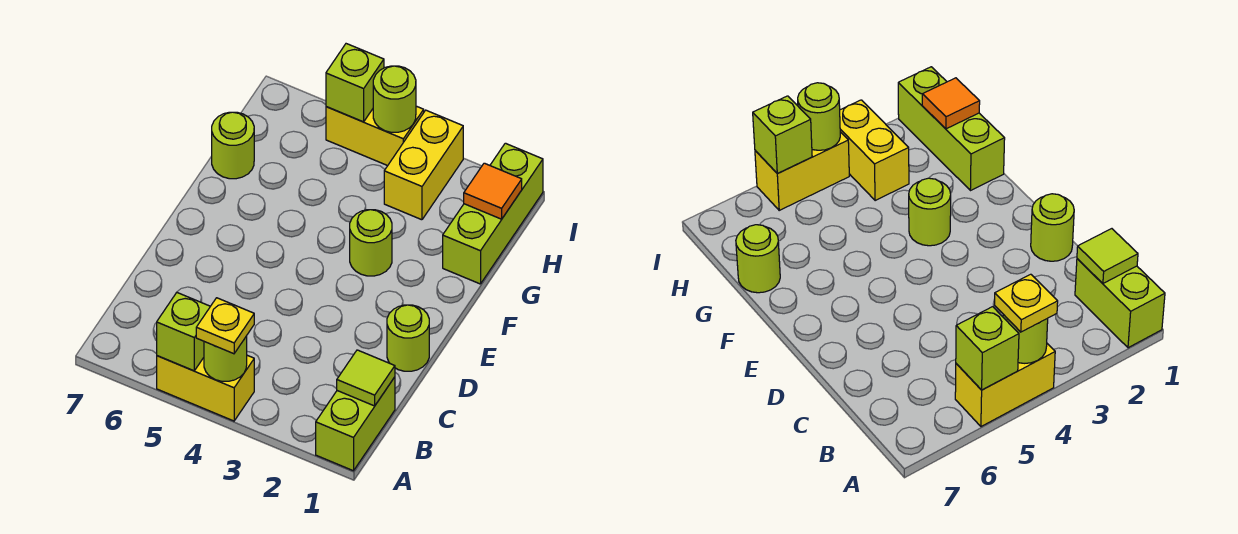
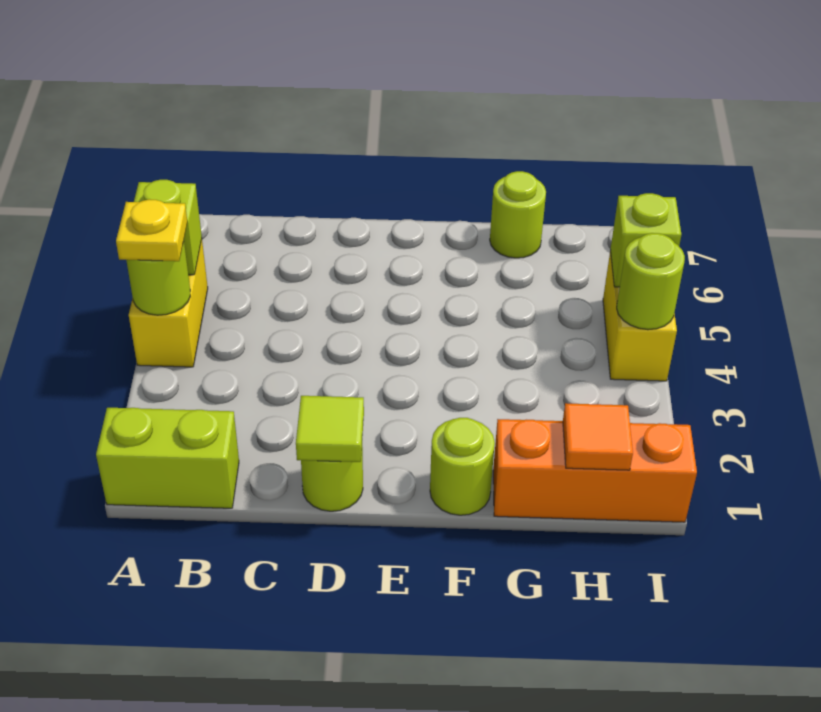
lime 1x1 tile [337,350,395,406] -> lime 1x1 tile moved to [296,396,364,462]
lime 1x1 round brick [350,210,392,276] -> lime 1x1 round brick moved to [430,418,495,515]
lime 1x3 brick [443,143,543,284] -> orange 1x3 brick [493,419,697,522]
yellow 1x2 brick [384,110,463,220] -> none

